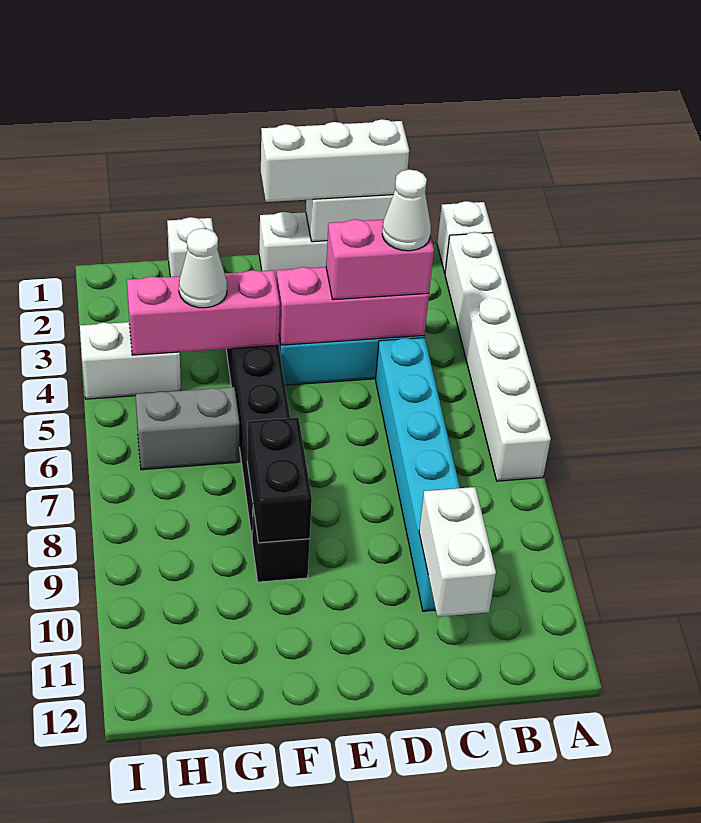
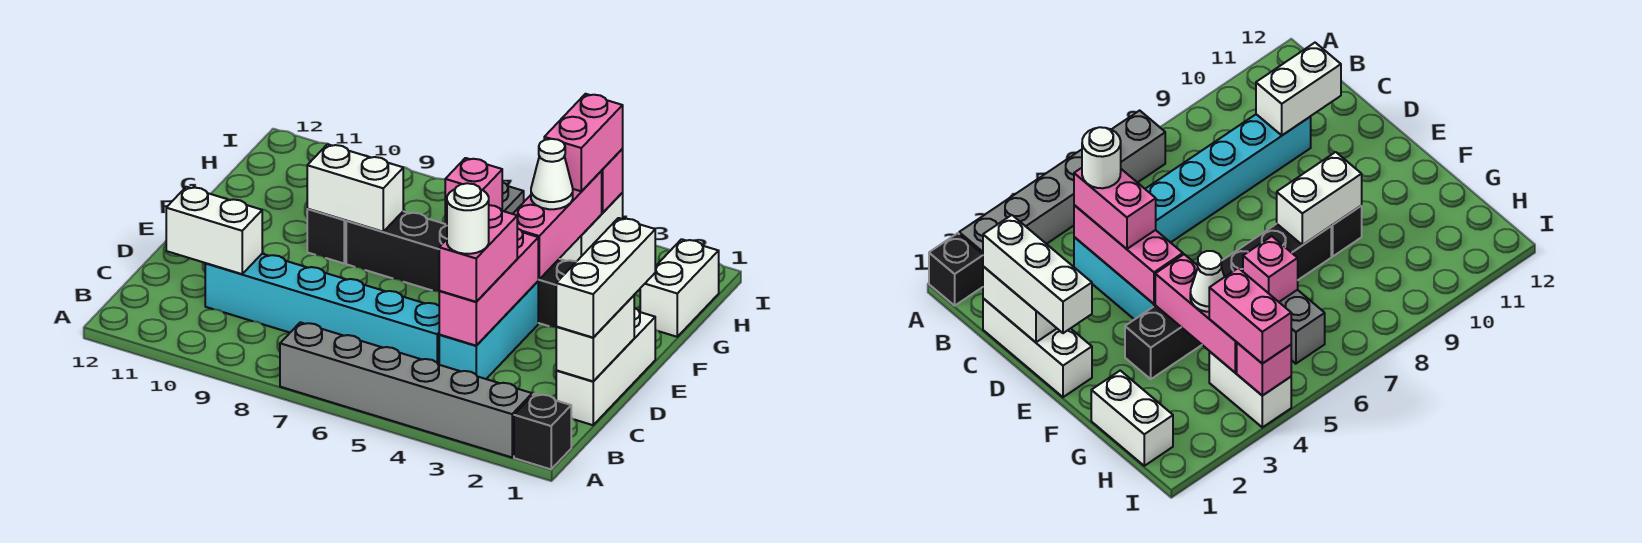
white 1x1 brick [437,201,492,273] -> black 1x1 brick [514,394,571,469]
white 1x6 brick [445,232,551,481] -> grey 1x6 brick [280,322,532,457]
white 1x1 cone [382,170,431,251] -> white 1x1 round brick [447,183,489,254]
black 1x2 brick [247,418,312,543] -> white 1x2 brick [307,144,403,232]
white 1x1 brick [167,217,213,277] -> white 1x2 brick [640,239,719,337]
none -> pink 1x1 brick [445,158,502,223]
none -> pink 1x2 brick [544,94,623,191]
none -> pink 1x1 brick [602,149,623,213]

